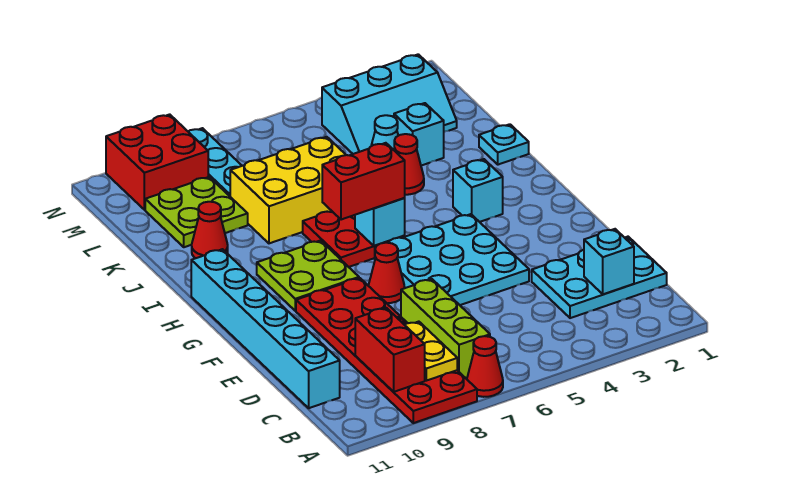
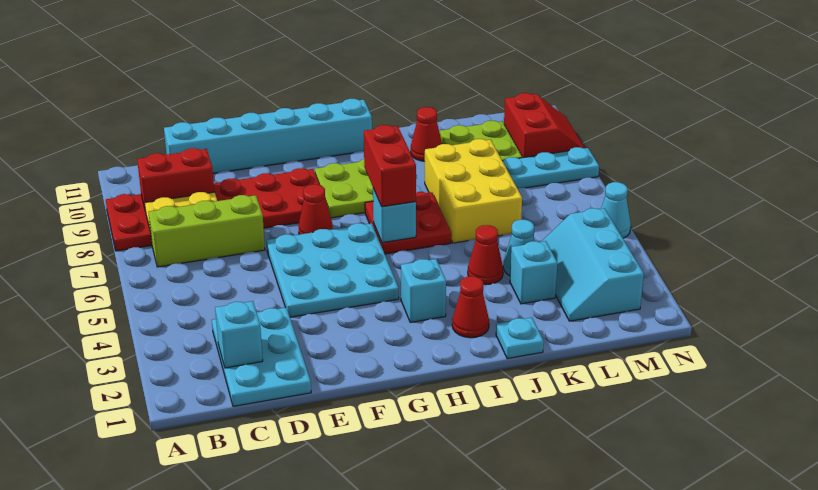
red 1x1 cone [467,336,503,397] -> red 1x1 cone moved to [452,276,489,338]
red 2x2 brick [106,114,208,210] -> red 2x2 slope [504,93,585,158]
none -> cyan 1x1 cone [601,182,631,238]

